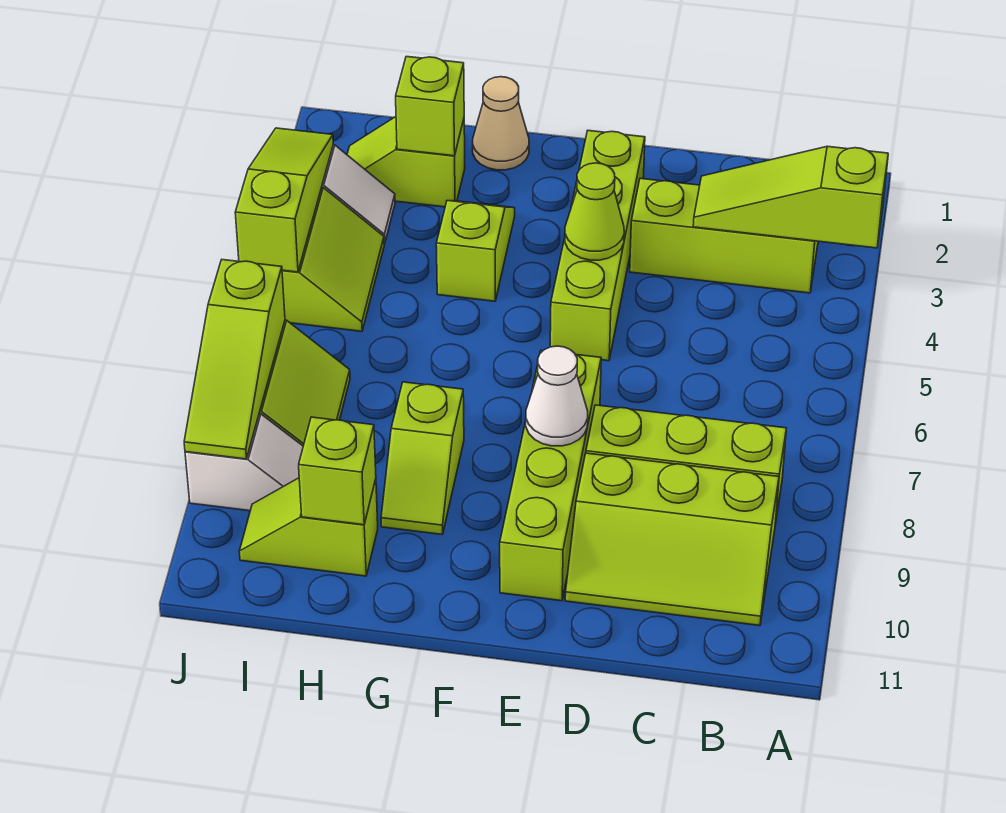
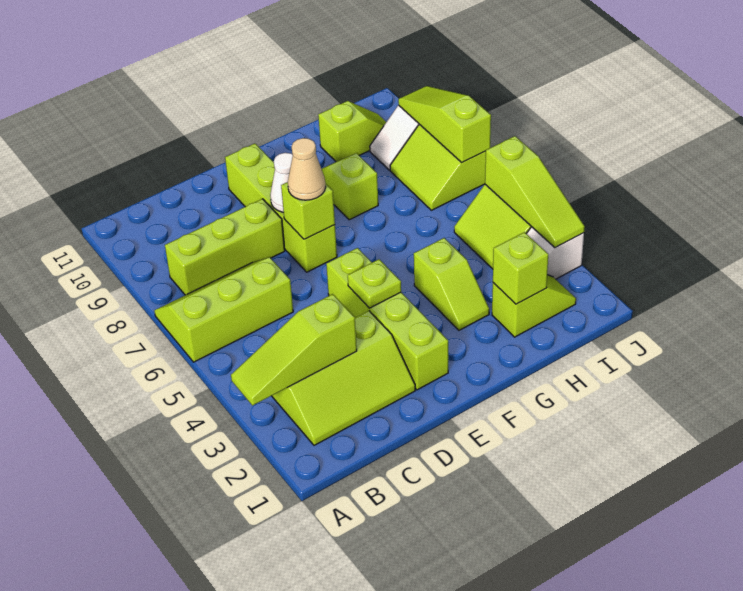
lime 1x3 slope [693,146,888,248] -> lime 1x3 slope turned to [231,294,357,406]
lime 2x3 slope [565,453,779,626] -> lime 2x3 slope moved to [154,257,293,362]
lime 1x1 cone [565,163,624,260] -> lime 1x1 plate [348,259,401,308]
tan 1x1 cone [473,77,529,170] -> tan 1x1 cone moved to [288,138,326,200]
lime 1x1 brick [299,417,376,525] -> lime 1x1 brick moved to [281,182,335,239]

